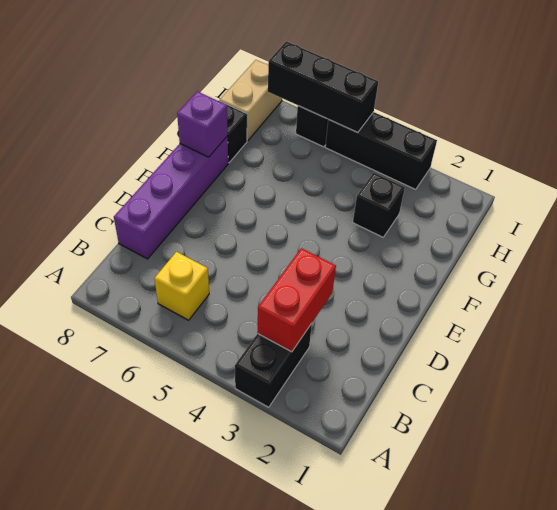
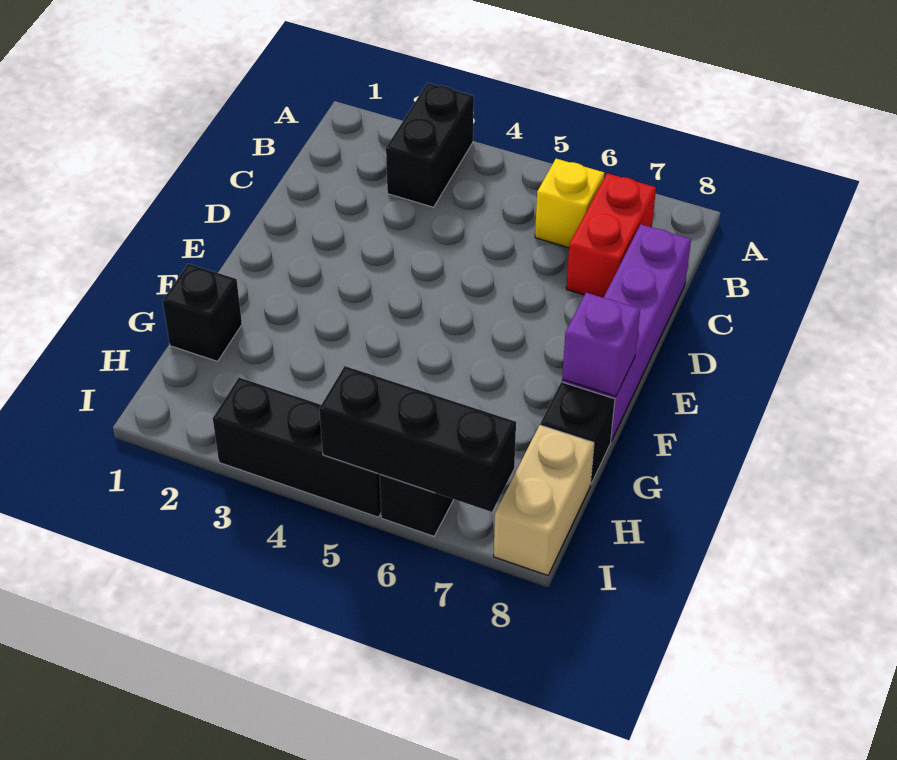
red 1x2 brick [257,248,336,352] -> red 1x2 brick moved to [566,173,656,298]
black 1x1 brick [353,173,405,237] -> black 1x1 brick moved to [163,264,242,361]

